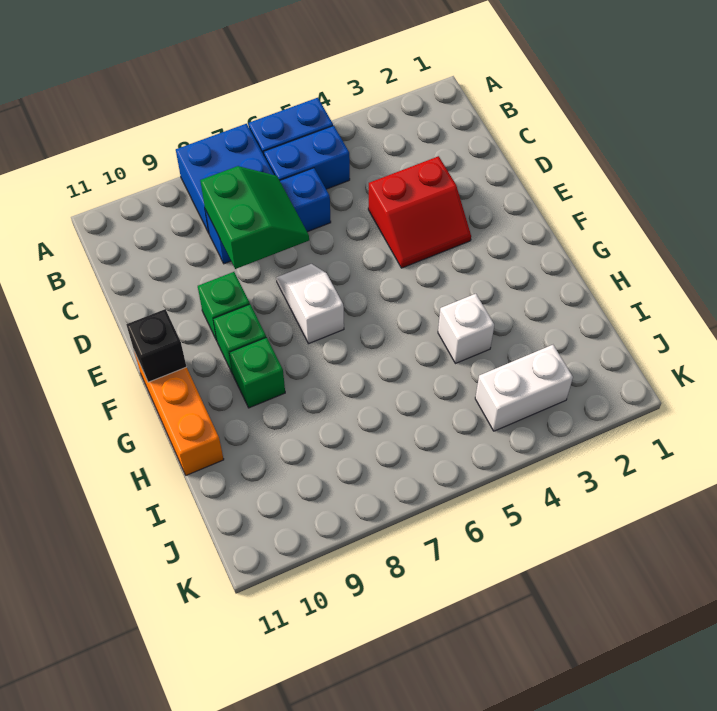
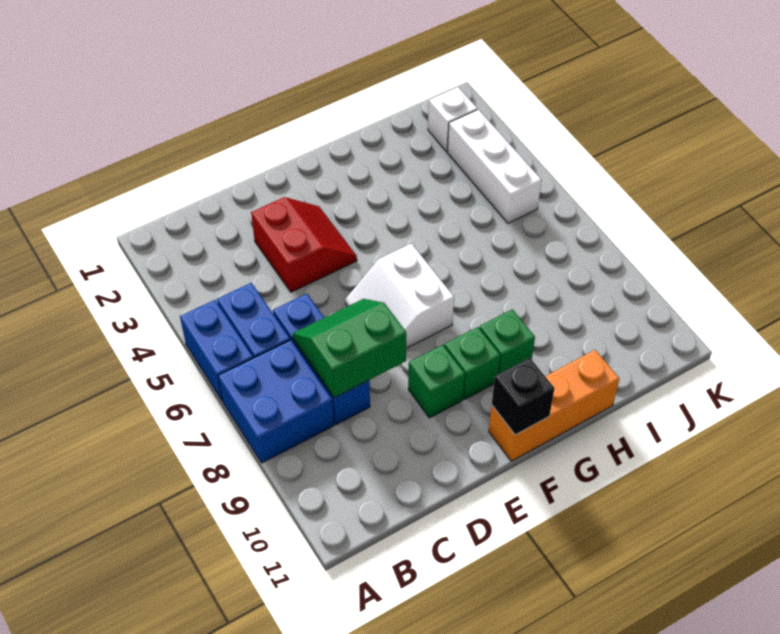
white 1x2 slope [276,264,344,344] -> white 2x2 slope [345,244,454,348]
white 1x1 brick [438,294,494,364] -> white 1x1 brick moved to [428,87,477,152]
white 1x2 brick [475,345,573,431] -> white 1x3 brick [447,110,541,223]

